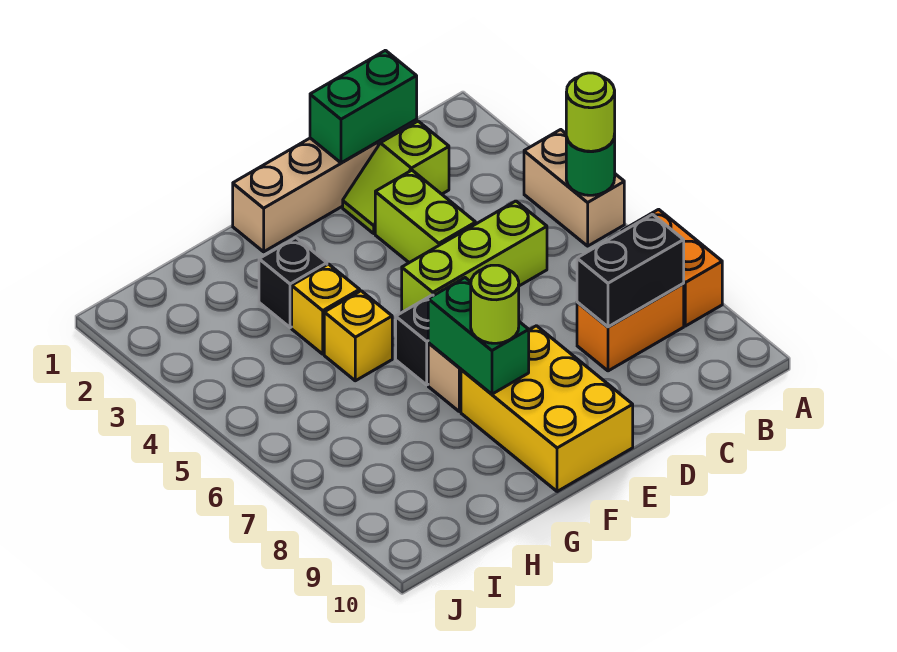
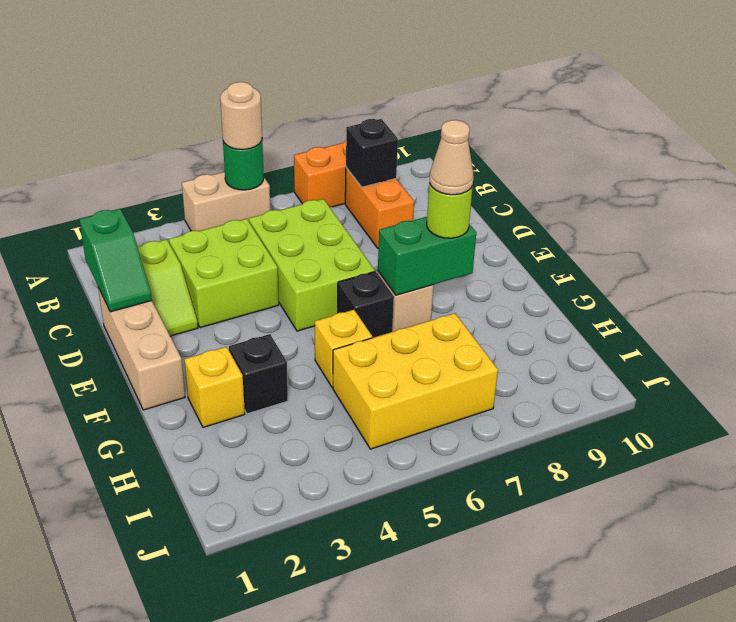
lime 1x1 round brick [566,73,615,151] -> tan 1x1 round brick [220,82,262,150]
black 1x2 brick [577,214,684,327] -> black 1x1 brick [346,119,398,187]
green 1x2 brick [310,50,417,163] -> green 1x2 slope [79,209,152,312]
lime 1x3 brick [402,201,547,312] -> lime 2x3 brick [249,199,375,331]
lime 1x2 brick [375,170,476,263] -> lime 2x2 brick [169,219,279,328]
yellow 2x3 brick [461,326,633,492] -> yellow 2x3 brick moved to [333,313,498,449]
none -> tan 1x1 cone [430,120,474,195]
yellow 1x1 brick [292,264,360,354] -> yellow 1x1 brick moved to [184,347,245,427]

